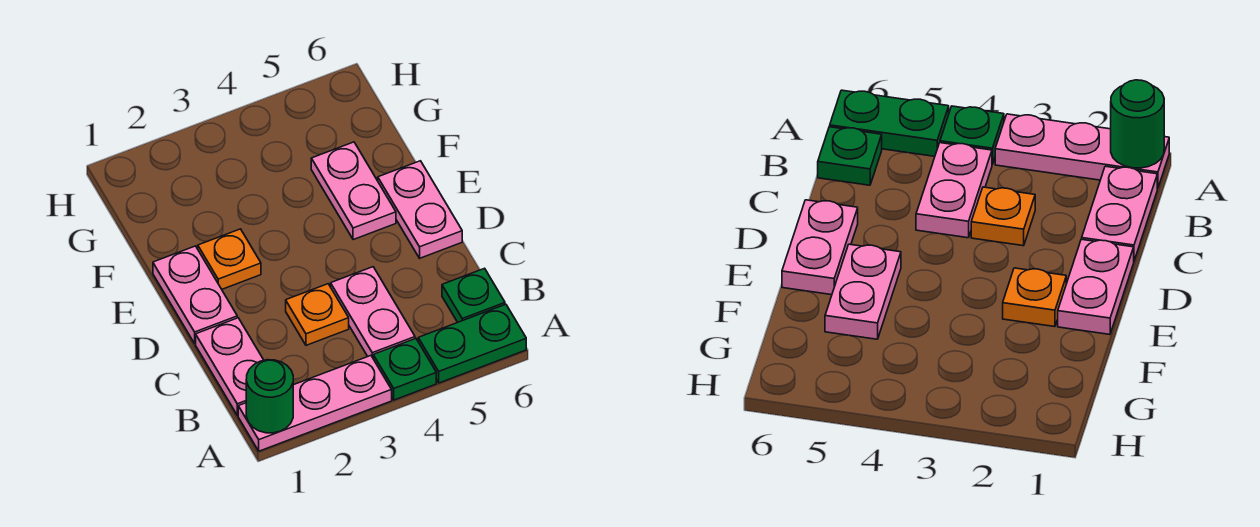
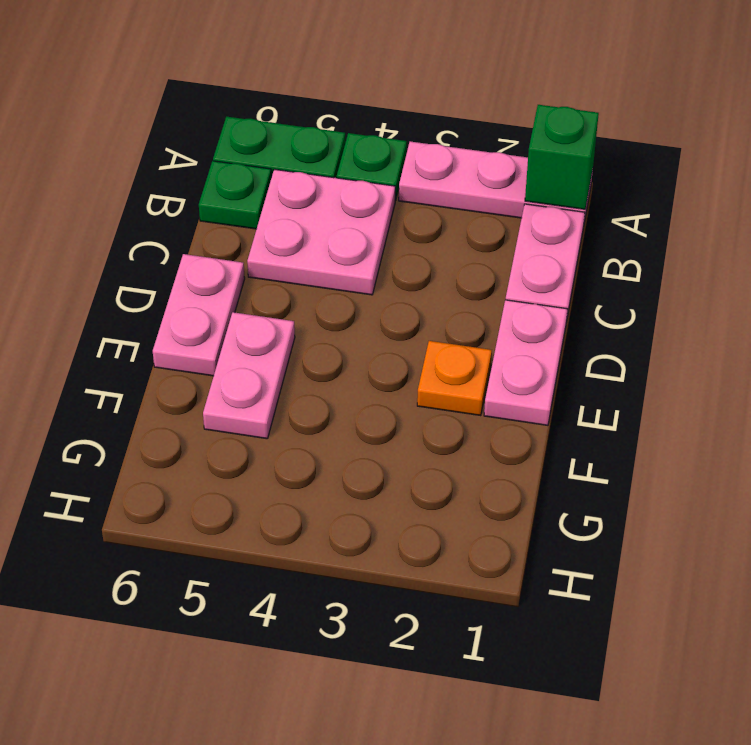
green 1x1 round brick [246,360,293,433] -> green 1x1 brick [525,105,599,209]
pink 1x2 plate [331,267,415,358] -> pink 2x2 plate [247,169,396,295]
orange 1x1 plate [286,284,349,345] -> none

